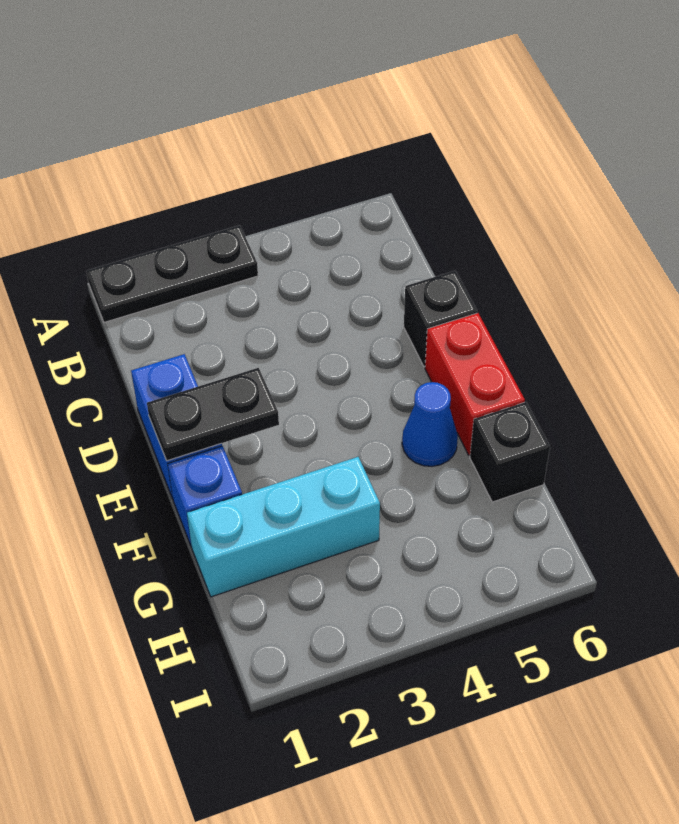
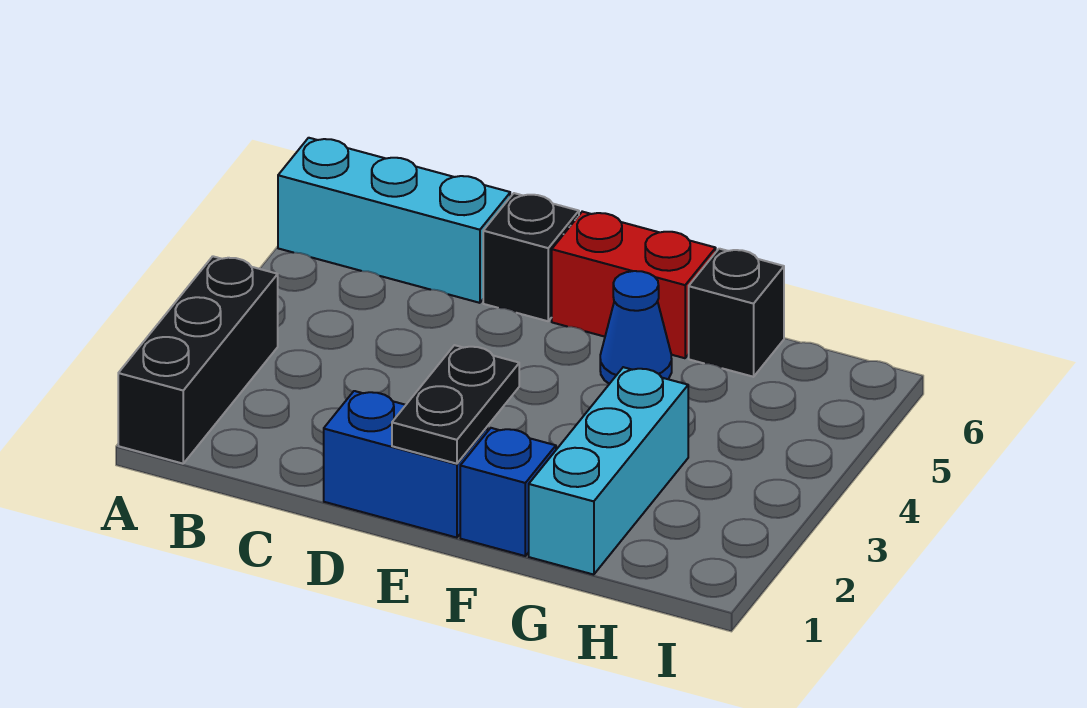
black 1x3 plate [86,225,258,322] -> black 1x3 brick [118,256,278,464]
none -> cyan 1x3 brick [278,138,510,303]

